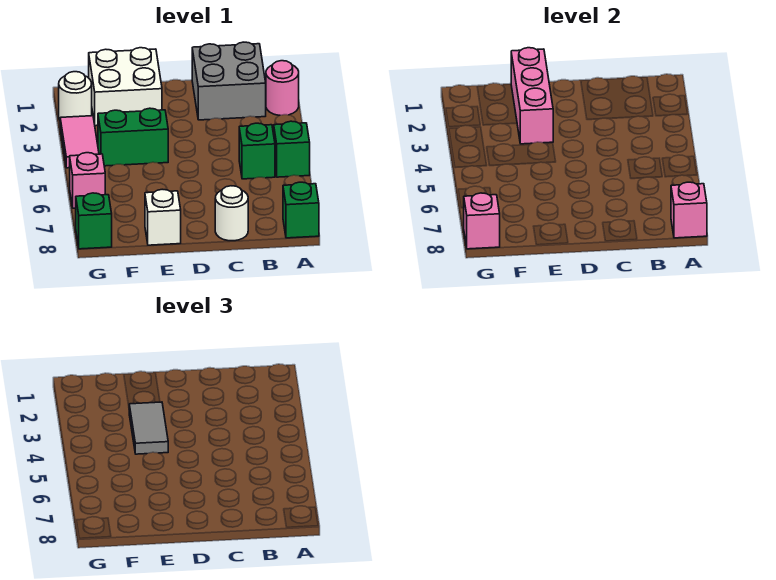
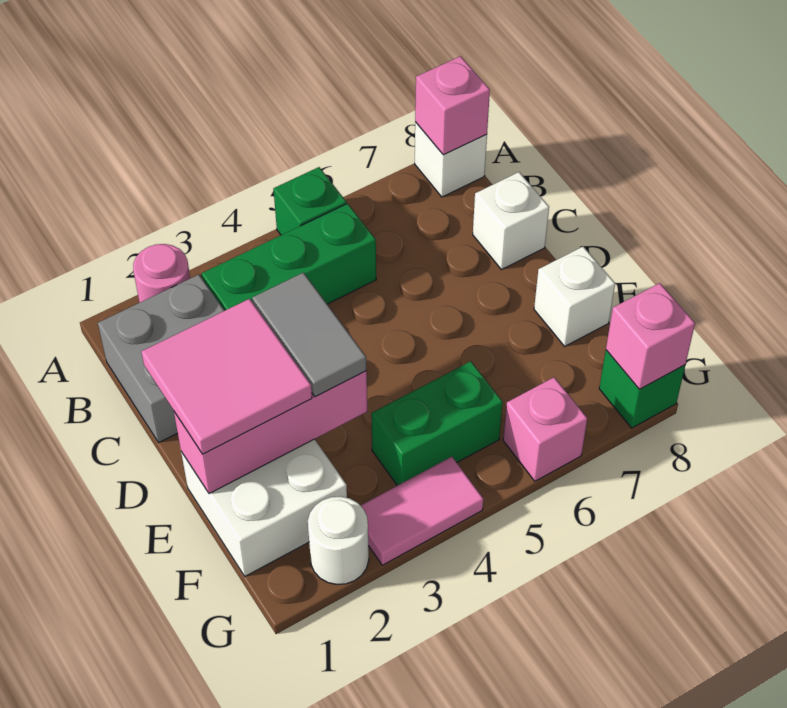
green 1x1 brick [283,182,319,238] -> white 1x1 brick [415,122,487,197]
green 1x1 brick [239,123,275,179] -> green 1x3 brick [202,204,376,311]
white 1x1 round brick [215,186,248,241] -> white 1x1 brick [473,172,549,270]
none -> pink 2x2 tile [141,299,312,454]
grey 1x2 tile [129,402,168,454] -> grey 1x2 tile turned to [252,273,367,397]
green 1x2 brick [98,108,168,166] -> green 1x2 brick turned to [371,361,503,486]

